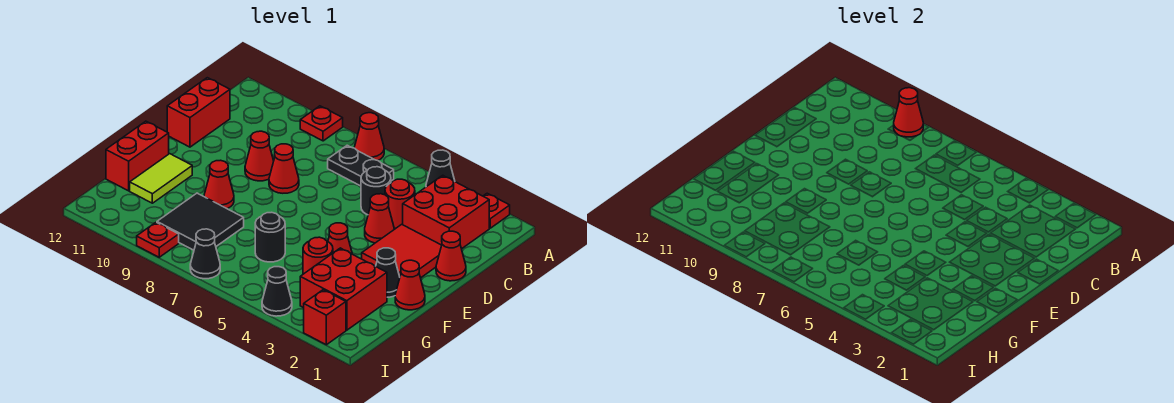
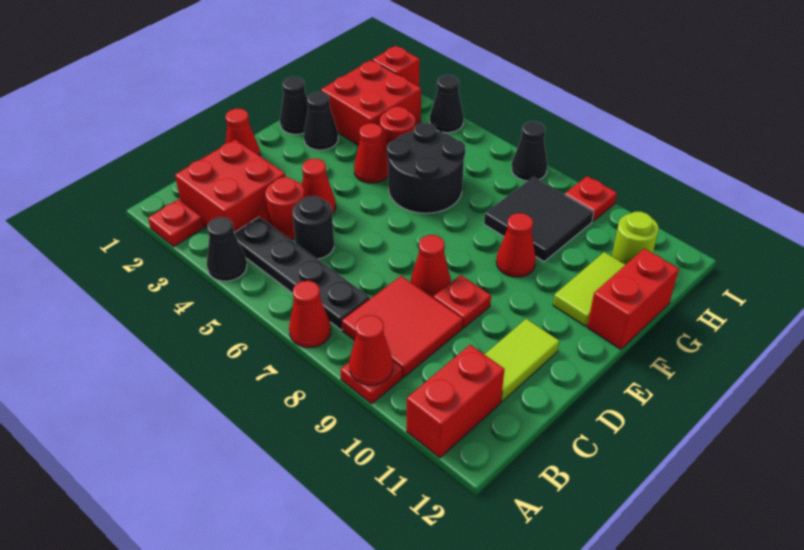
black 1x2 plate [328,145,394,186] -> black 1x4 plate [234,217,370,330]
none -> lime 1x2 tile [484,319,559,402]
red 1x2 brick [167,78,230,147] -> red 1x2 brick moved to [407,345,505,458]
red 2x2 tile [362,224,442,278] -> red 2x2 tile moved to [342,276,463,377]
red 1x1 cone [245,131,274,181] -> red 1x1 plate [433,275,491,328]
red 1x1 cone [395,260,425,310] -> black 1x1 cone [280,77,308,134]
black 1x1 round brick [255,212,285,262] -> black 2x2 round brick [387,123,465,213]
none -> lime 1x1 round brick [612,212,659,265]

